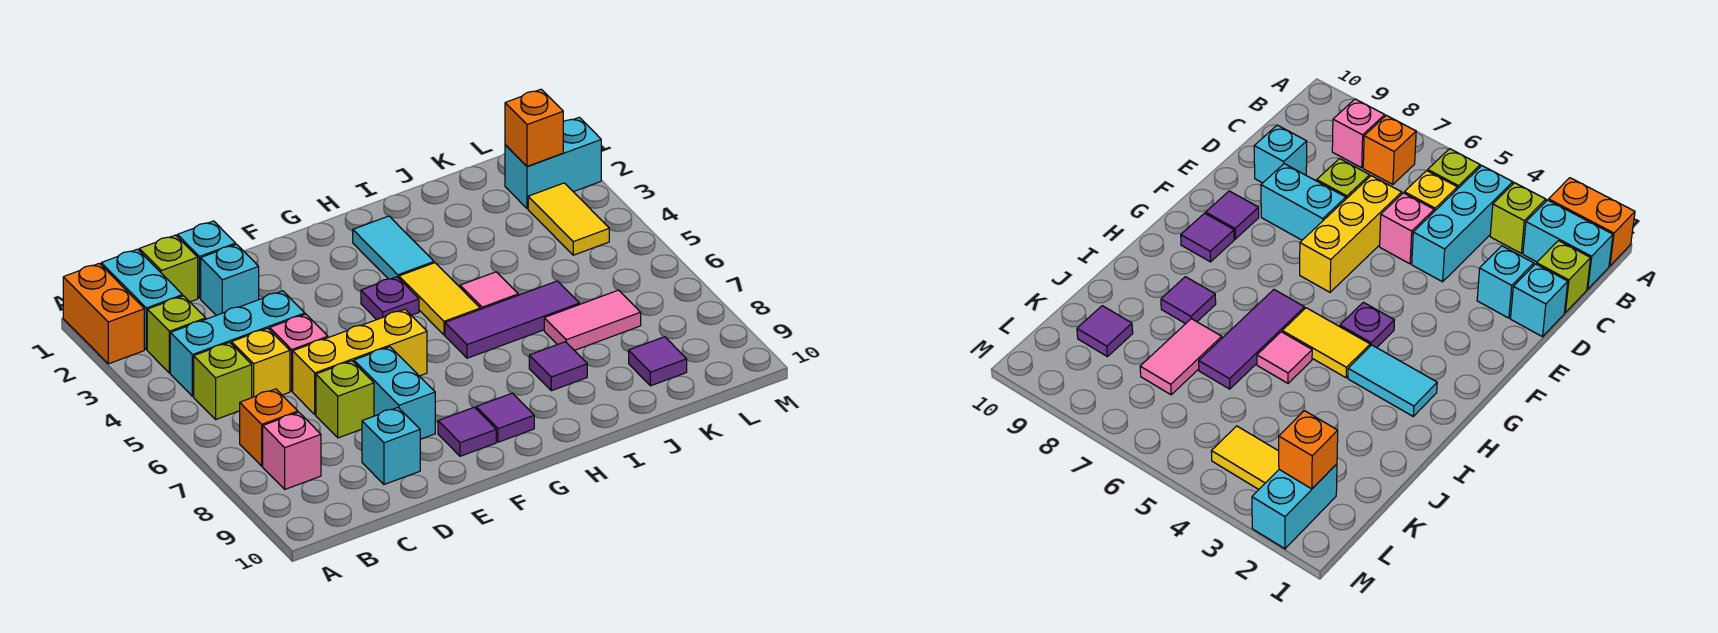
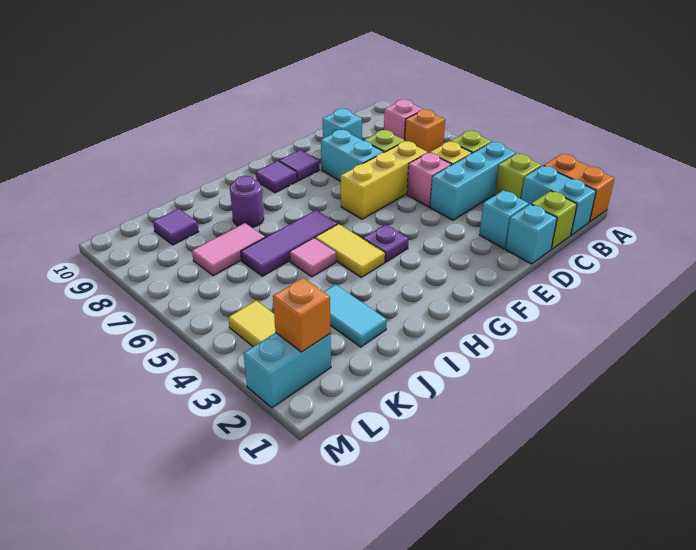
cyan 1x2 tile [353,216,434,279] -> cyan 1x2 tile moved to [324,285,387,347]
purple 1x1 tile [529,342,587,391] -> purple 1x1 round brick [230,176,264,227]

